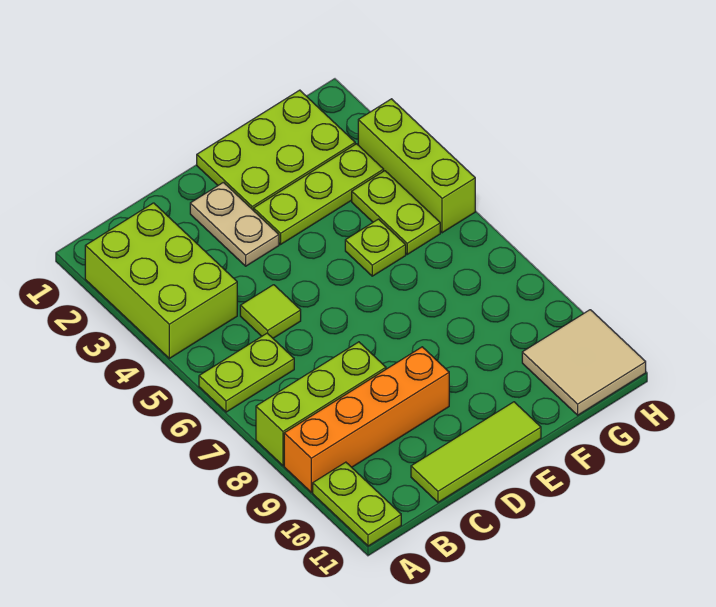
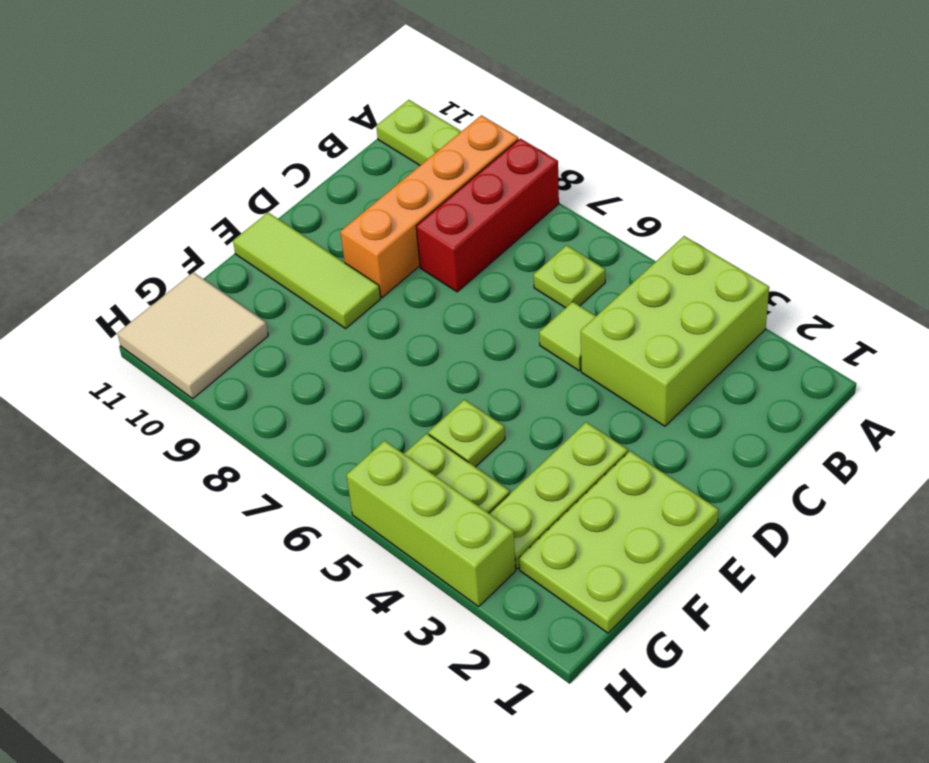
lime 2x3 brick [85,203,237,358] -> lime 2x3 brick turned to [581,236,769,426]
lime 1x2 plate [199,333,294,412] -> lime 1x1 plate [534,245,605,308]
lime 1x3 brick [256,342,386,466] -> red 1x3 brick [416,138,559,292]
lime 1x3 tile [411,402,541,502] -> lime 1x3 tile turned to [233,213,381,328]
tan 1x2 plate [190,182,279,266] -> none

